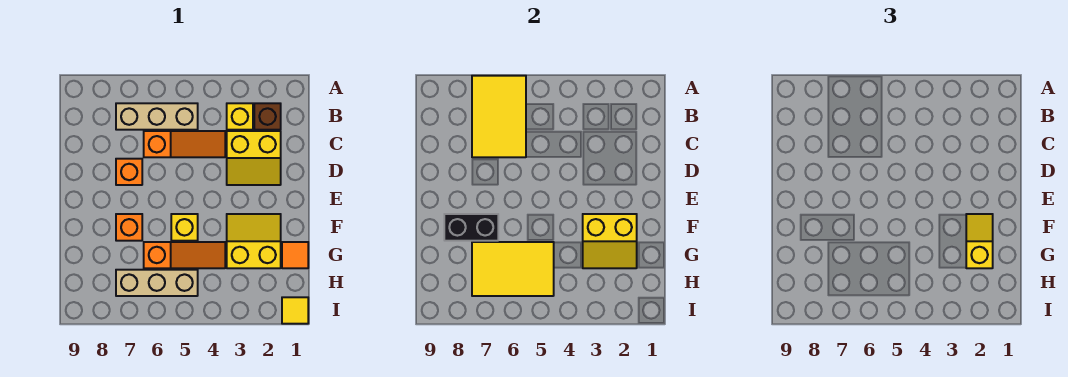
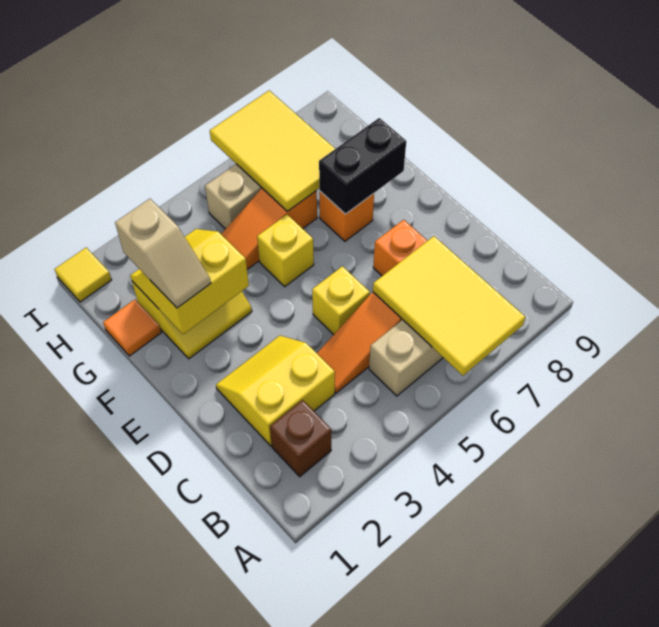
yellow 1x1 brick [227,103,253,130] -> yellow 1x1 brick moved to [312,266,370,335]
yellow 1x2 slope [966,214,993,268] -> tan 1x2 slope [115,199,211,308]
yellow 2x3 tile [472,242,554,296] -> yellow 2x3 tile turned to [210,91,335,211]

